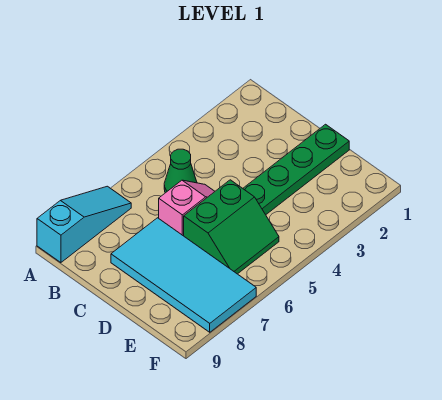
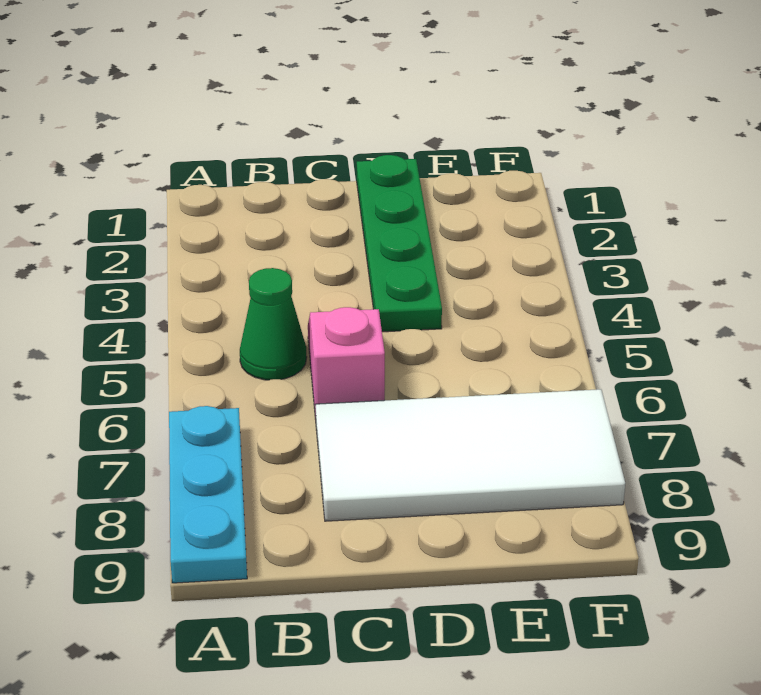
cyan 1x3 slope [37,186,131,263] -> cyan 1x3 plate [169,406,247,583]
cyan 2x4 tile [111,218,256,332] -> white 2x4 tile [316,389,625,521]
green 2x2 slope [184,180,279,274] -> none

